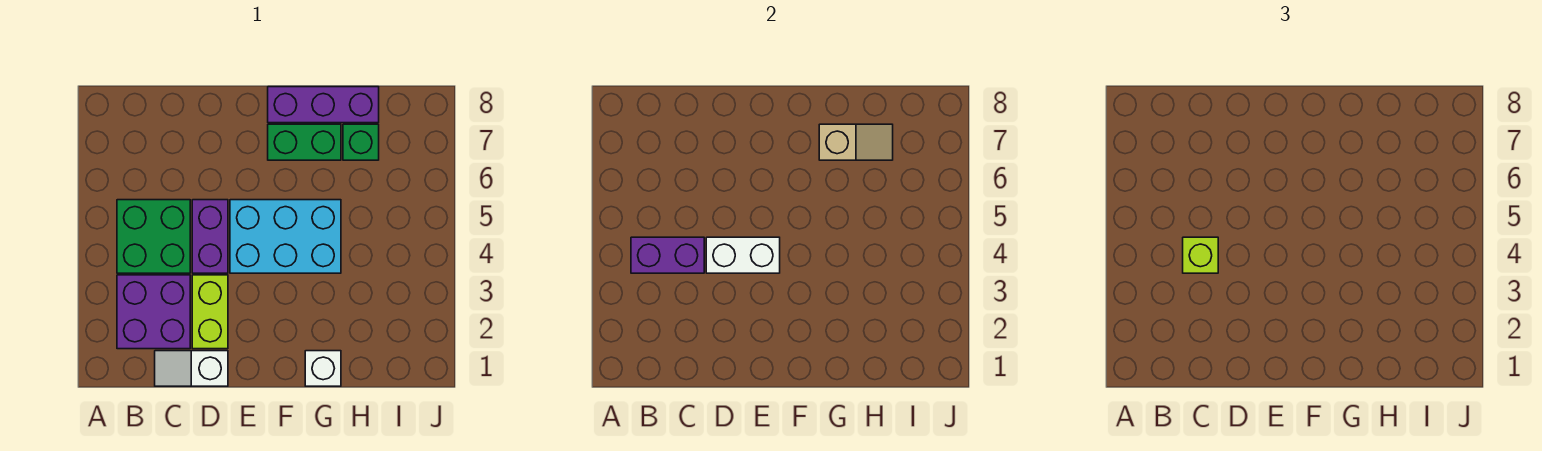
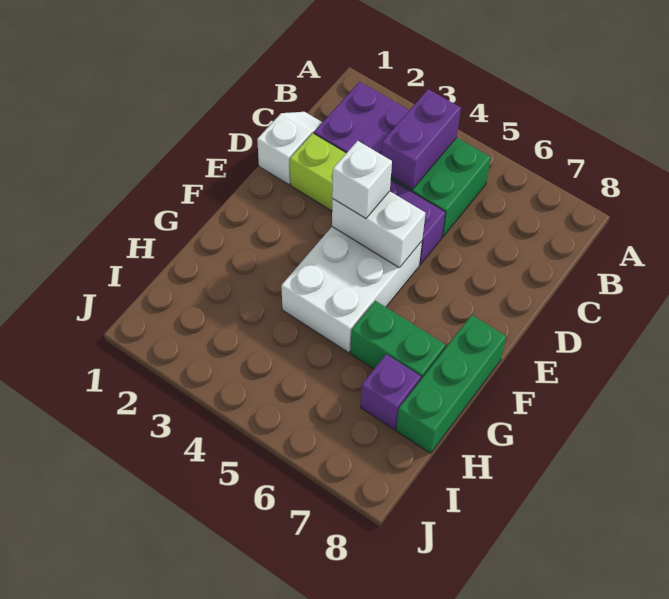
lime 1x1 brick [1183,237,1218,273] -> none
white 1x2 brick [706,237,780,273] -> white 1x2 brick turned to [332,191,425,267]
cyan 2x3 brick [230,200,341,273] -> white 2x3 brick [281,227,422,352]
green 1x2 brick [268,124,341,160] -> green 1x2 brick turned to [350,301,446,379]
purple 1x3 brick [268,87,379,123] -> green 1x3 brick [396,315,506,453]
white 1x1 brick [305,351,341,386] -> white 1x1 brick moved to [332,141,392,218]
tan 1x2 slope [819,124,893,160] -> none
green 1x1 brick [343,124,379,160] -> purple 1x1 brick [360,354,421,429]

